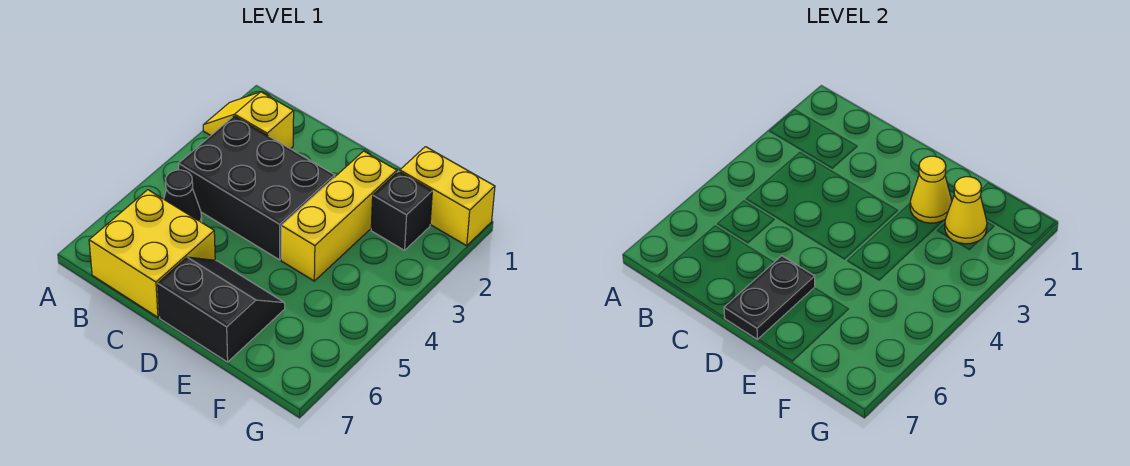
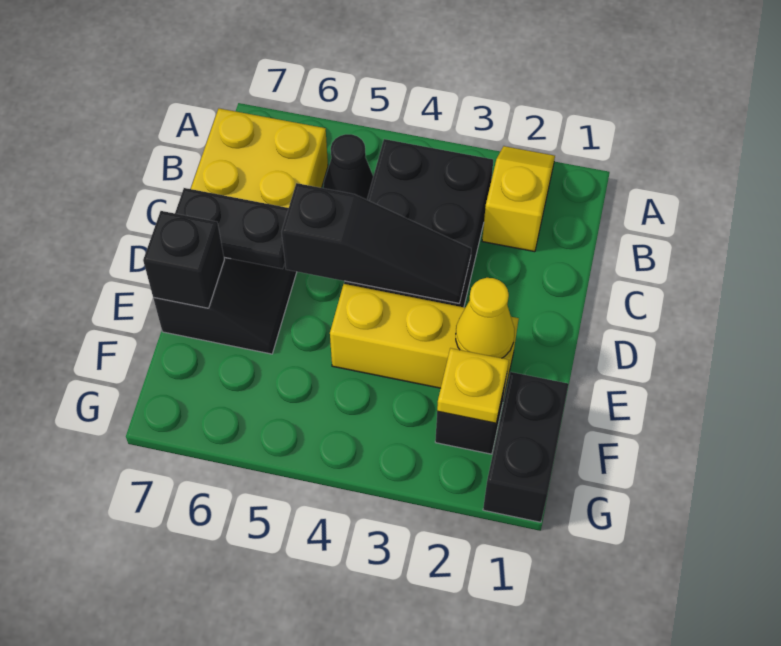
none -> black 1x3 slope [282,183,471,303]
none -> black 1x1 brick [143,211,224,308]
yellow 1x2 brick [400,147,495,246] -> black 1x2 brick [483,372,569,522]
yellow 1x1 cone [945,177,987,244] -> yellow 1x1 plate [437,348,509,423]

